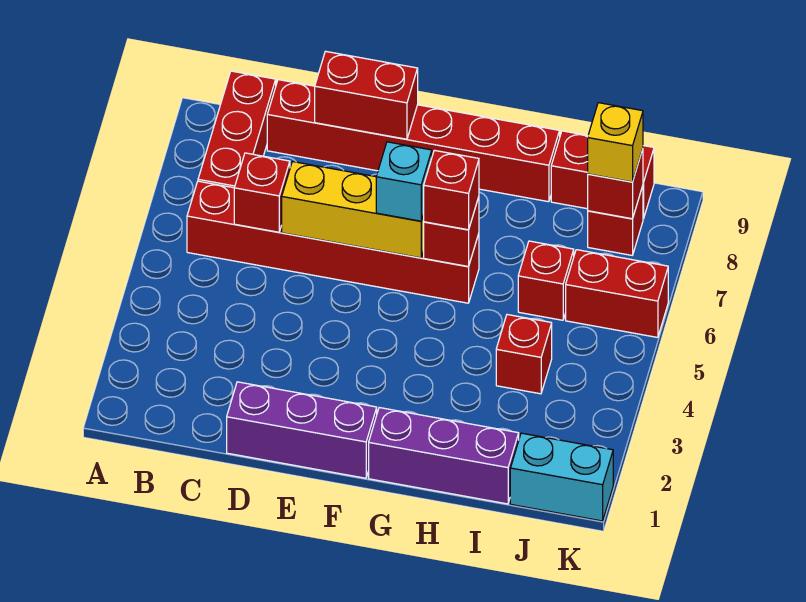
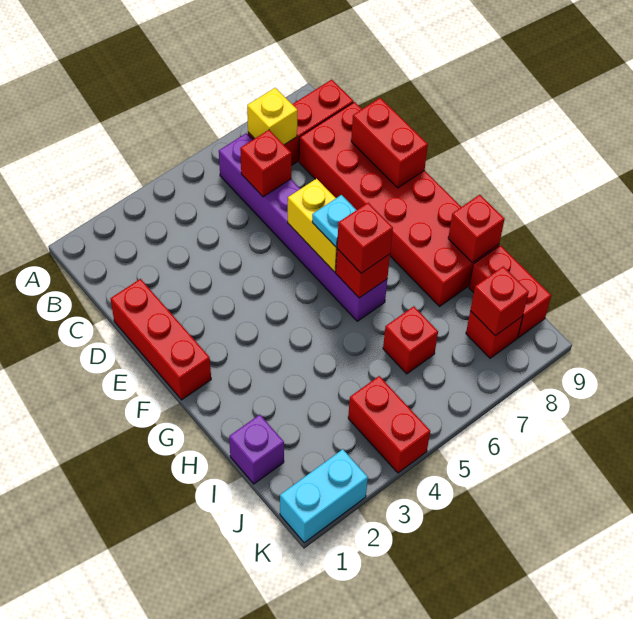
red 1x6 brick [187,181,479,303] -> purple 1x6 brick [219,133,387,321]
red 1x6 brick [267,80,560,202] -> red 2x6 brick [299,102,499,306]
purple 1x3 brick [227,382,377,478] -> red 1x3 brick [110,279,211,400]
yellow 1x3 brick [282,162,424,258] -> yellow 1x2 brick [288,179,337,272]
cyan 1x1 brick [376,142,432,221] -> cyan 1x1 plate [312,195,356,247]
purple 1x3 brick [369,408,519,504] -> purple 1x1 brick [229,415,284,484]
red 1x1 brick [496,315,552,394] -> red 1x1 brick moved to [448,195,505,263]
cyan 1x2 brick [510,433,613,521] -> cyan 1x2 brick turned to [280,449,368,543]
red 1x2 brick [566,250,668,337] -> red 1x2 brick moved to [348,376,430,473]
yellow 1x1 brick [588,103,643,182] -> yellow 1x1 brick moved to [247,88,297,145]

